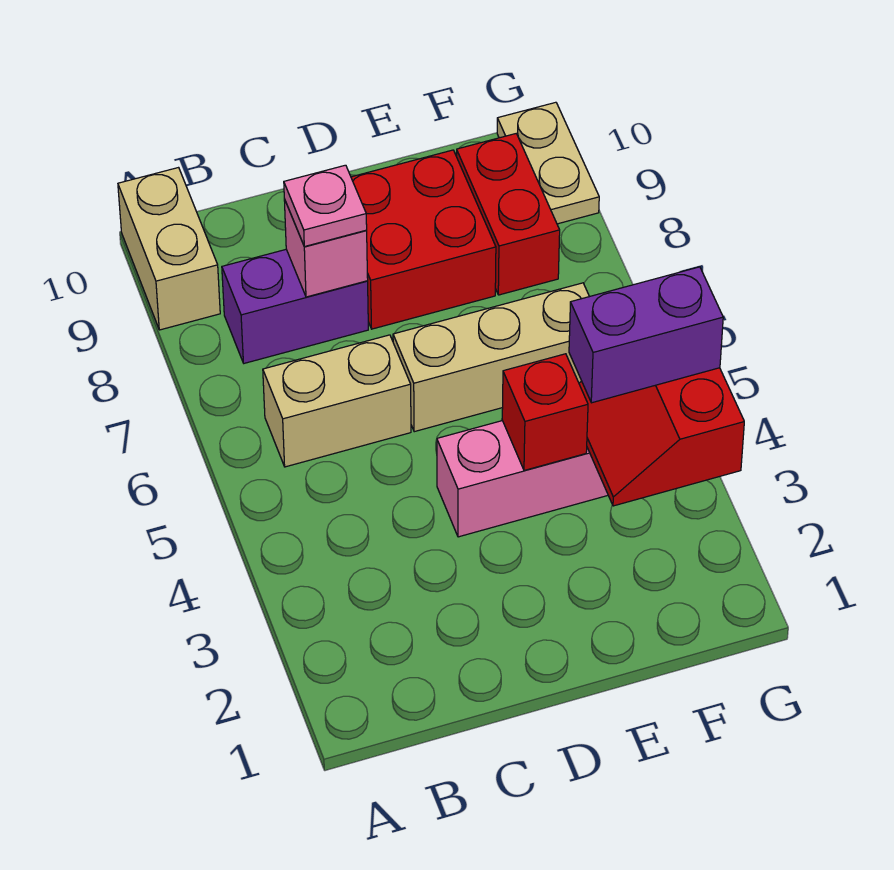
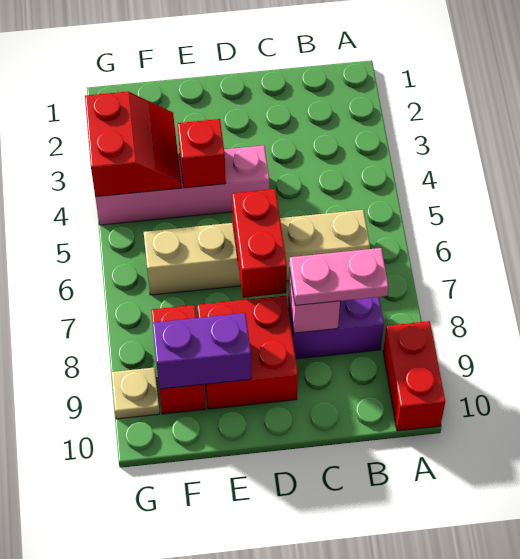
tan 1x2 brick [118,168,220,330] -> red 1x2 brick [383,321,445,431]
pink 1x1 plate [284,165,367,247] -> pink 1x2 plate [289,248,388,305]
none -> red 1x2 brick [232,189,287,298]
purple 1x2 brick [569,267,723,403] -> purple 1x2 brick moved to [152,313,251,389]
tan 1x2 plate [497,102,599,224] -> tan 1x1 plate [111,367,160,419]

